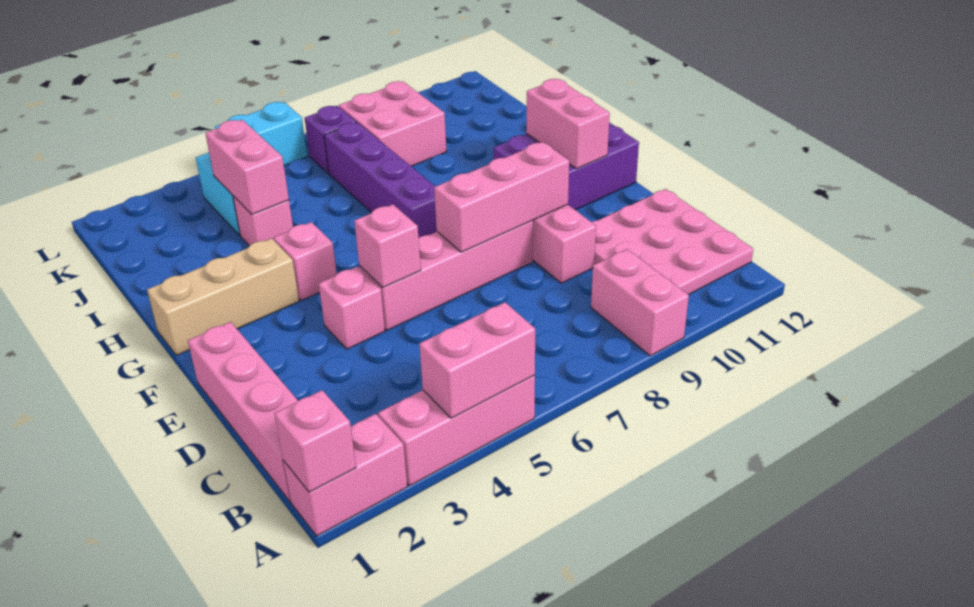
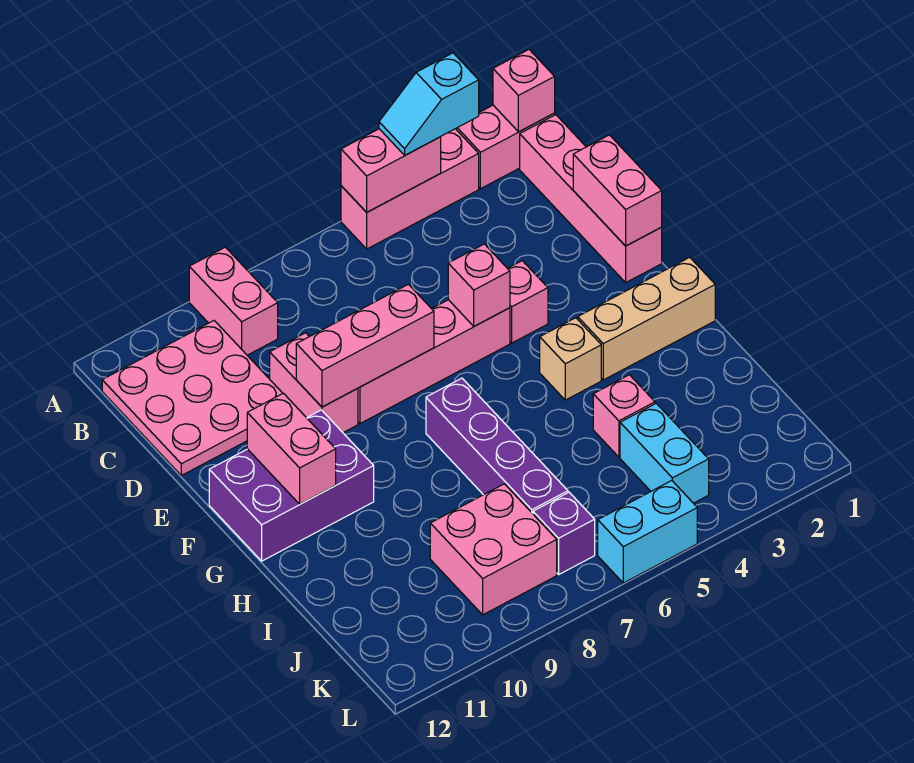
none -> cyan 1x2 slope [379,53,479,155]
pink 1x1 brick [274,222,337,300] -> tan 1x1 brick [540,318,601,400]
pink 1x2 brick [205,120,289,214] -> pink 1x2 brick moved to [573,135,662,246]

